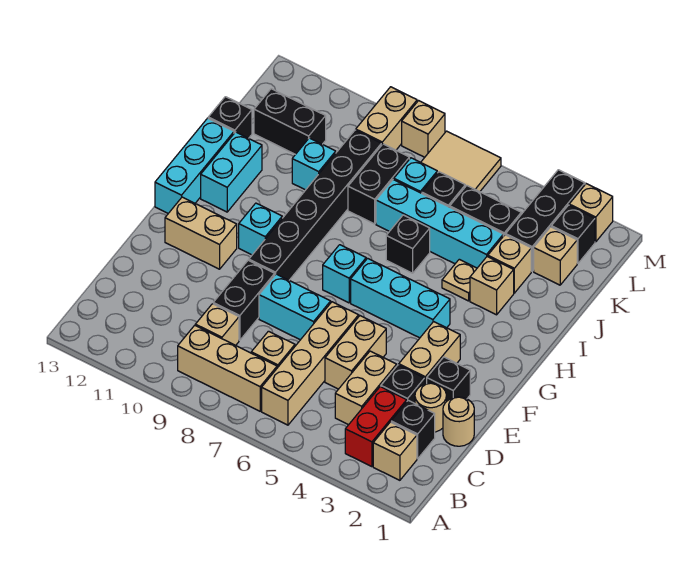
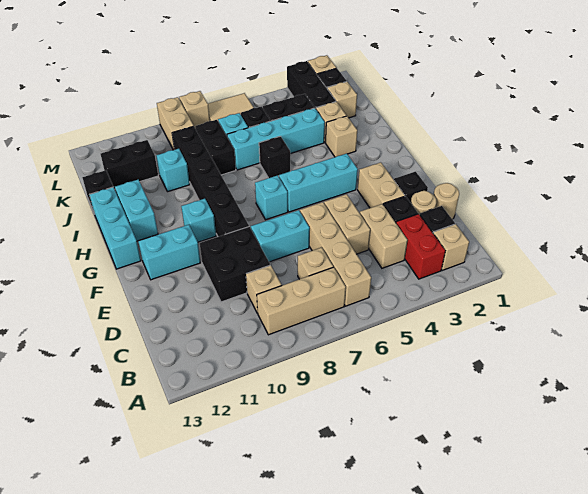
black 1x2 brick [213,260,275,340] -> black 2x2 brick [200,227,270,302]
tan 1x2 brick [165,197,237,269] -> cyan 1x2 brick [138,225,201,280]
tan 1x1 plate [442,259,477,301] -> none

